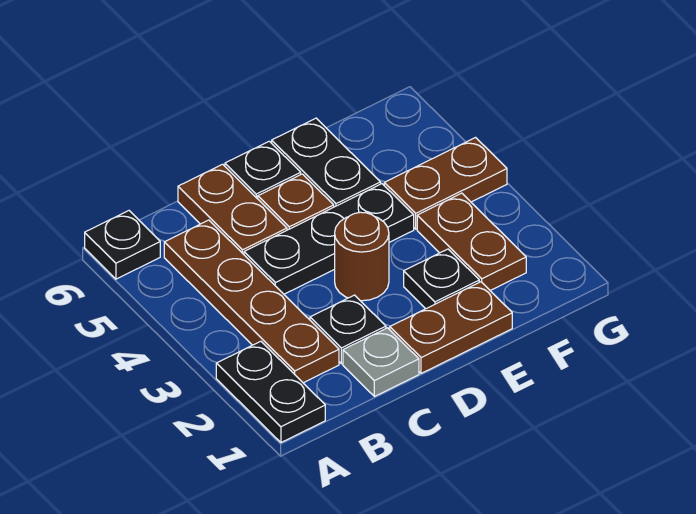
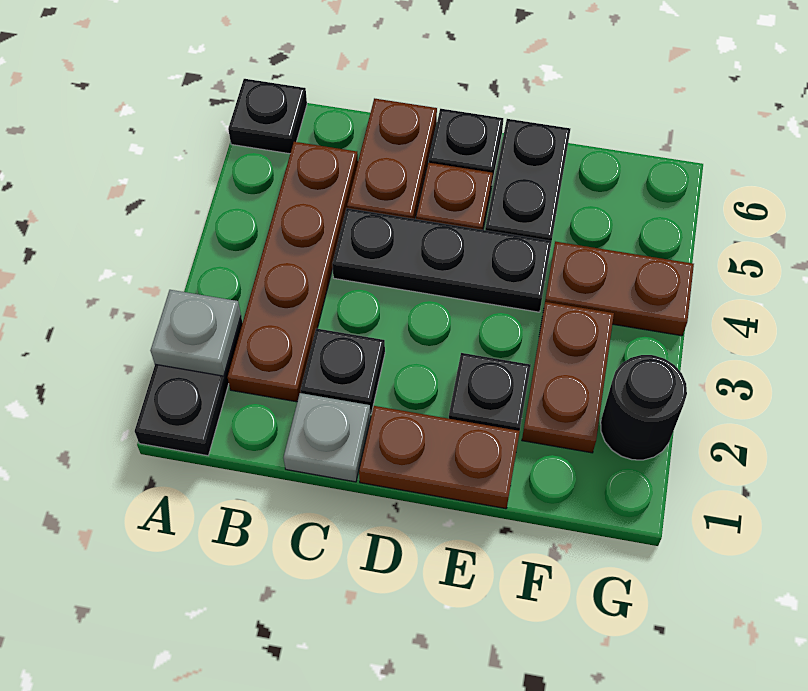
none -> grey 1x1 plate [150,290,241,376]
brown 1x1 round brick [335,212,389,301] -> none
none -> black 1x1 round brick [601,355,687,460]

